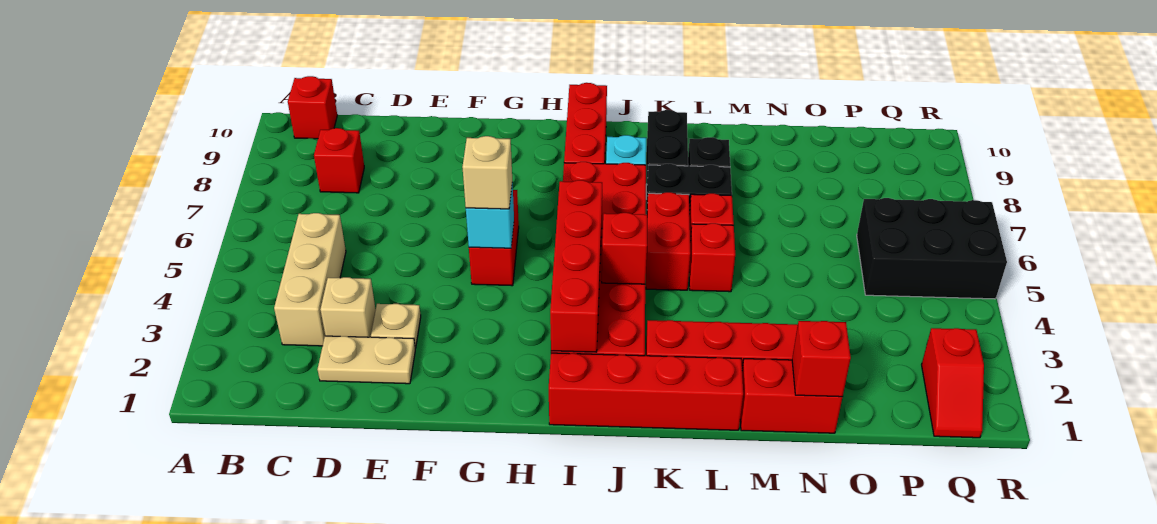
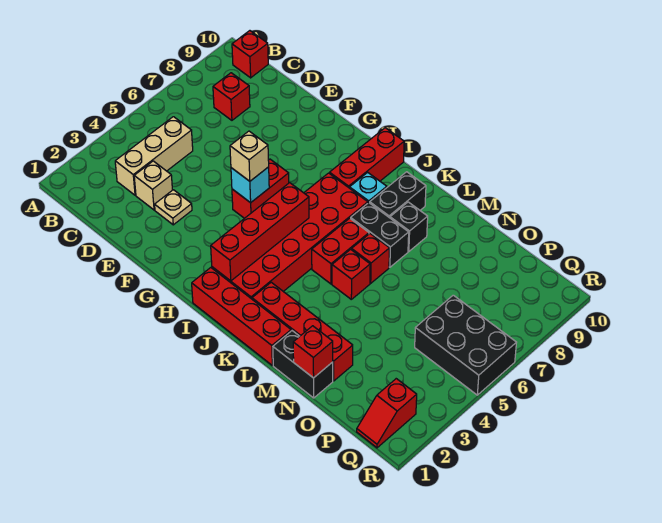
tan 1x2 plate [318,336,415,384] -> none
red 1x1 brick [602,213,647,284] -> none
red 1x2 brick [740,359,842,433] -> black 1x2 brick [273,331,333,398]

